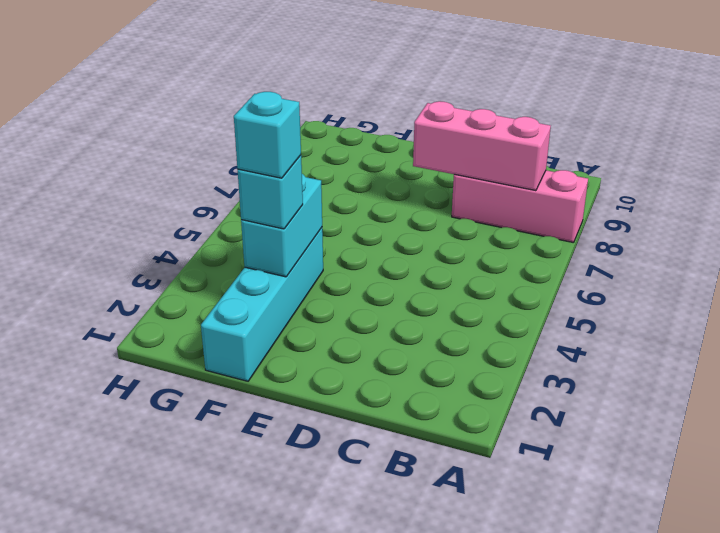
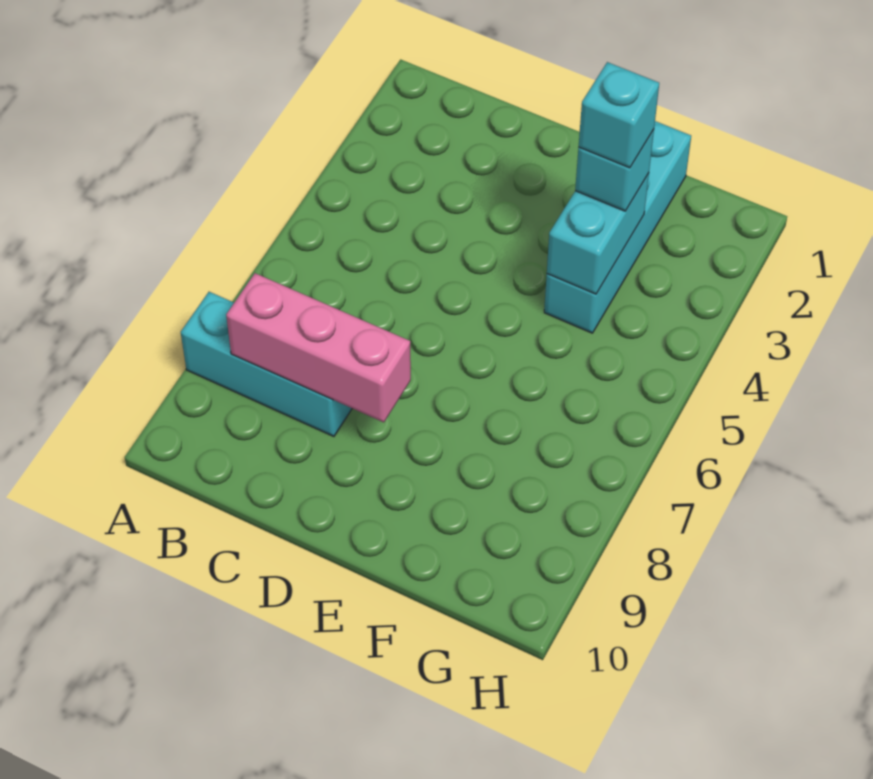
pink 1x3 brick [452,170,588,243] -> cyan 1x3 brick [181,292,352,436]

